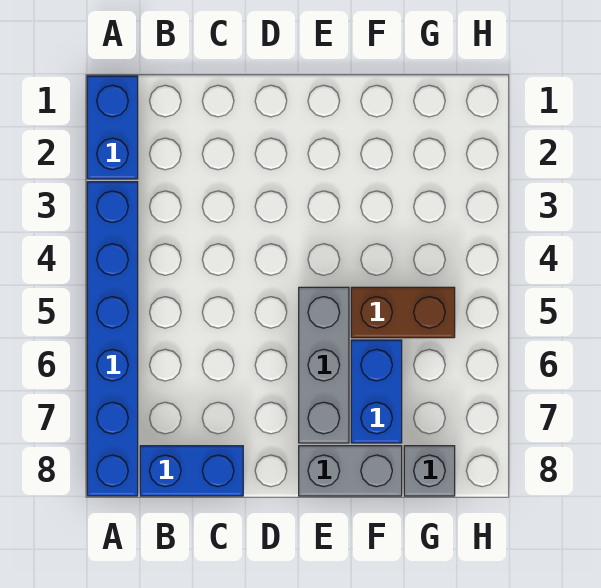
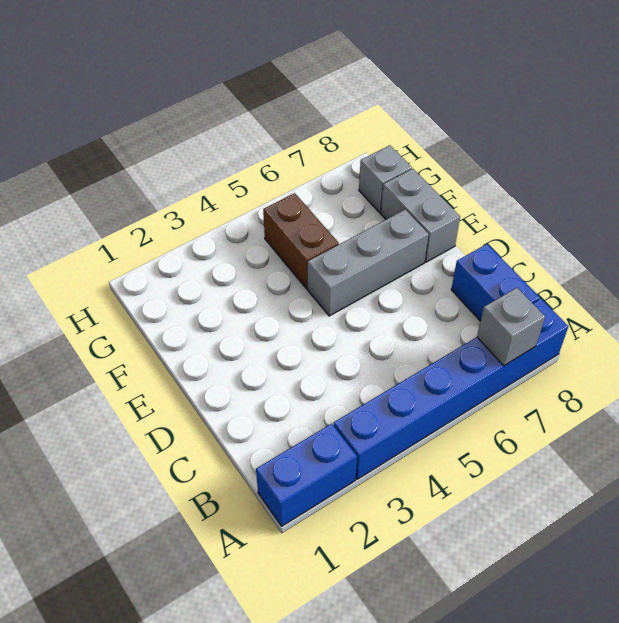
none -> grey 1x1 brick [477,288,545,366]
blue 1x2 brick [351,340,402,443] -> none

